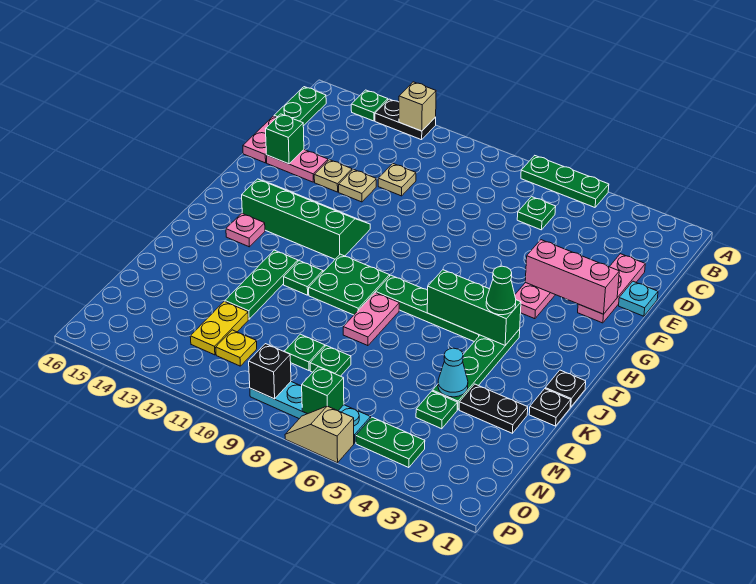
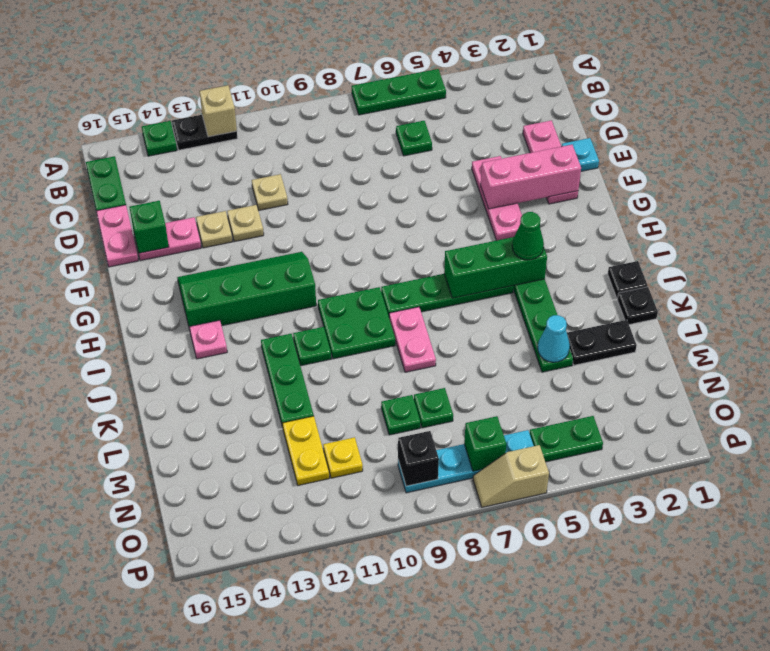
green 1x1 plate [416,391,457,429] -> none

